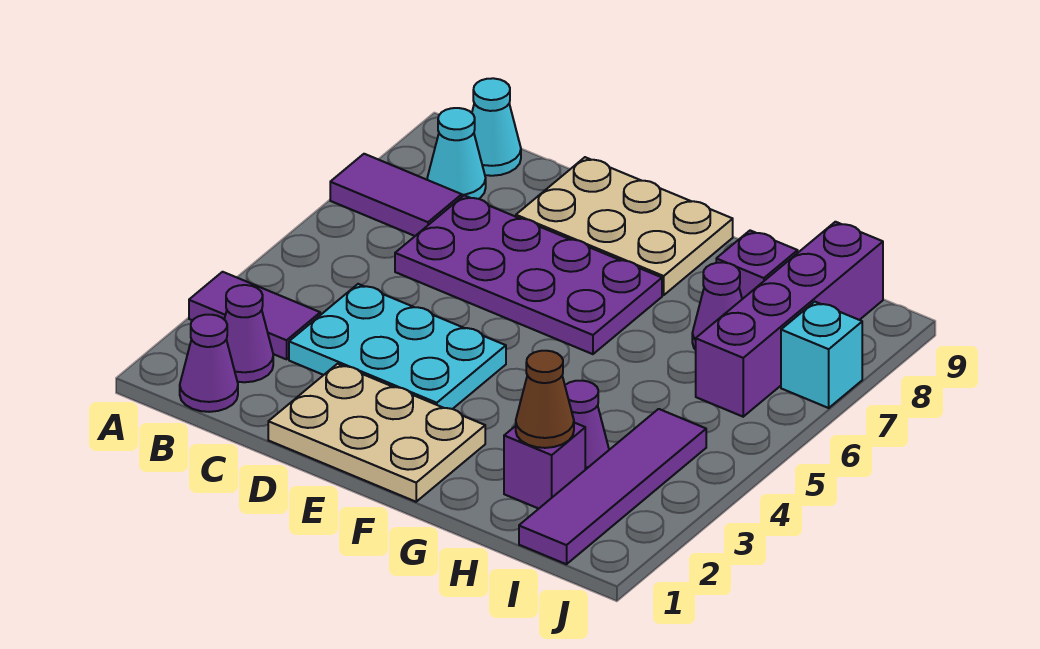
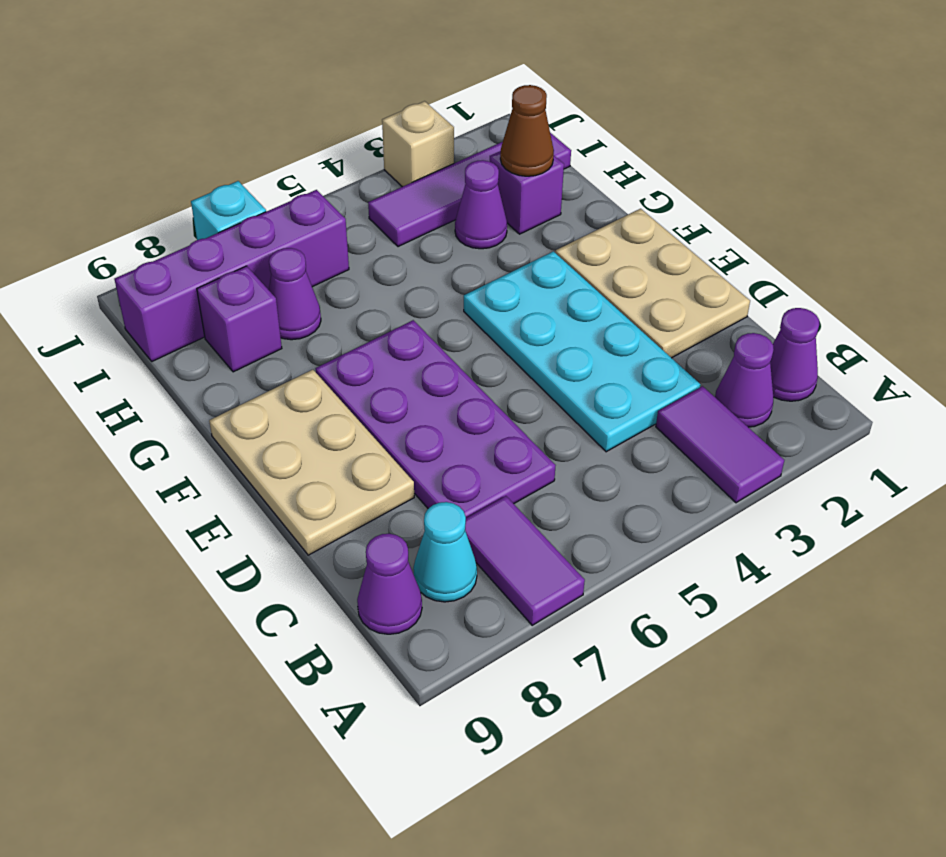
cyan 1x1 cone [472,78,521,176] -> purple 1x1 cone [357,534,422,634]
cyan 2x3 plate [289,284,506,409] -> cyan 2x4 plate [464,251,700,452]
none -> tan 1x1 brick [382,101,454,187]

